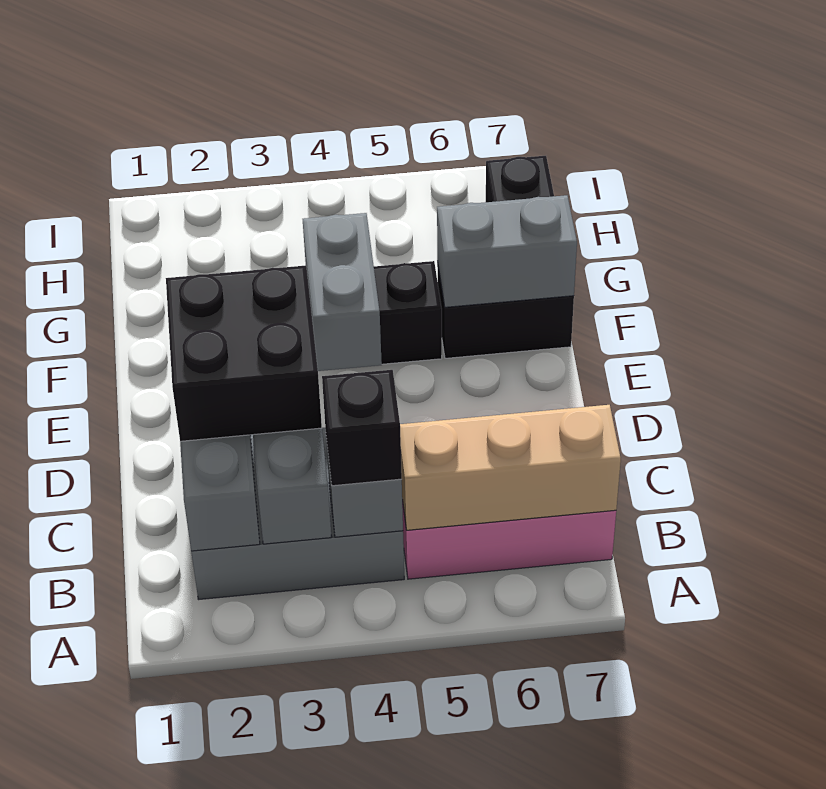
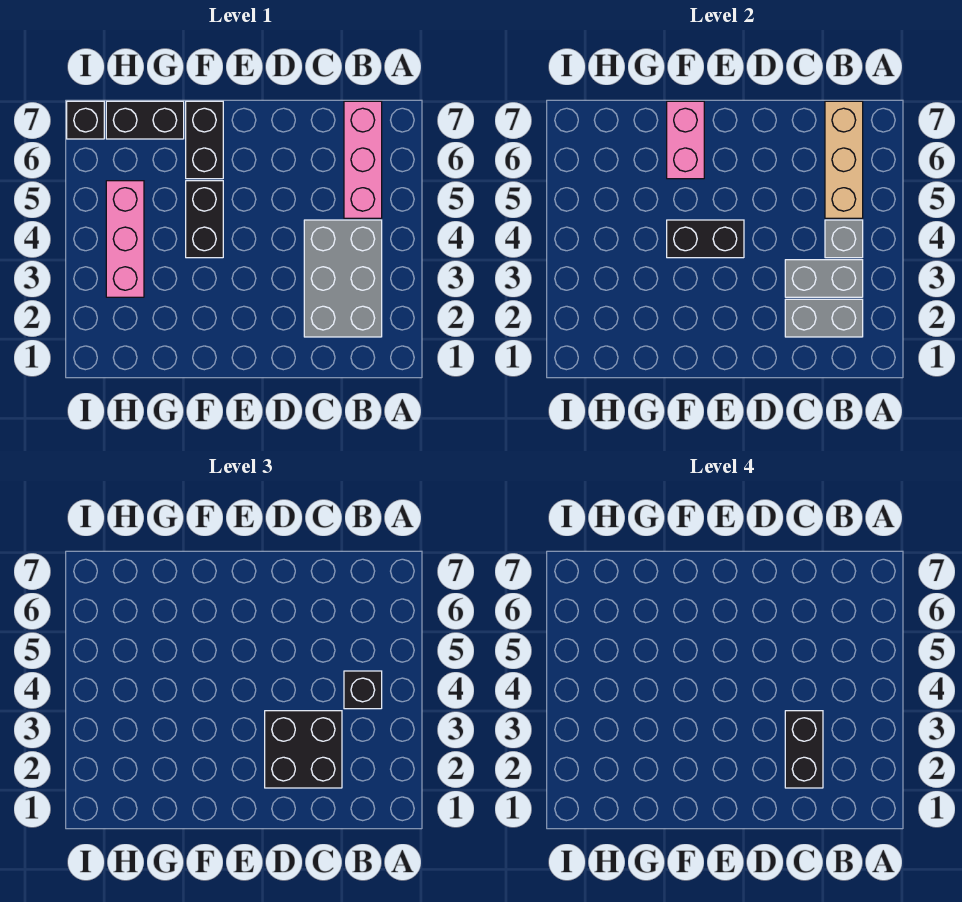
none -> black 1x2 brick [785,711,823,788]
grey 1x2 brick [303,213,382,371] -> black 1x2 brick [667,220,744,258]
grey 1x2 brick [437,195,577,307] -> pink 1x2 brick [667,101,704,179]
none -> pink 1x3 brick [106,181,144,297]
none -> black 1x1 brick [67,101,104,139]

